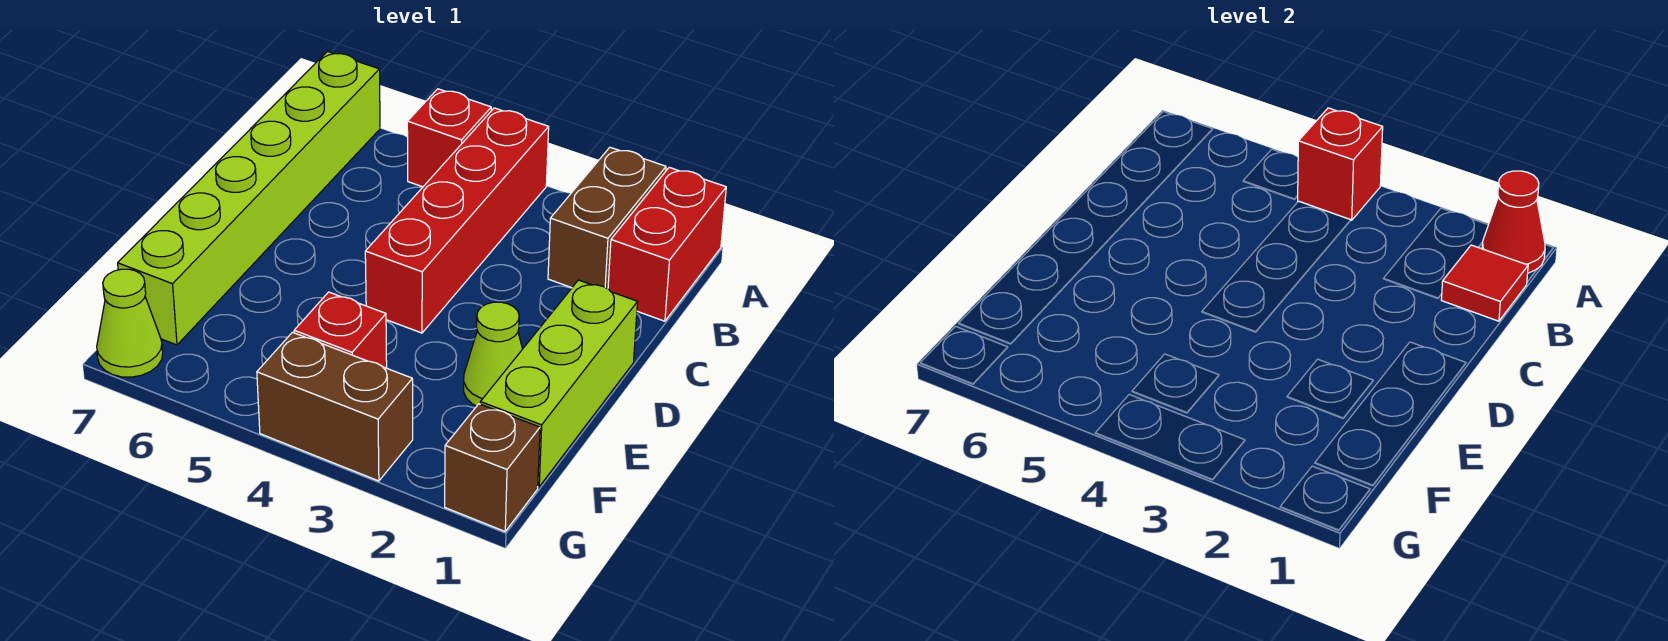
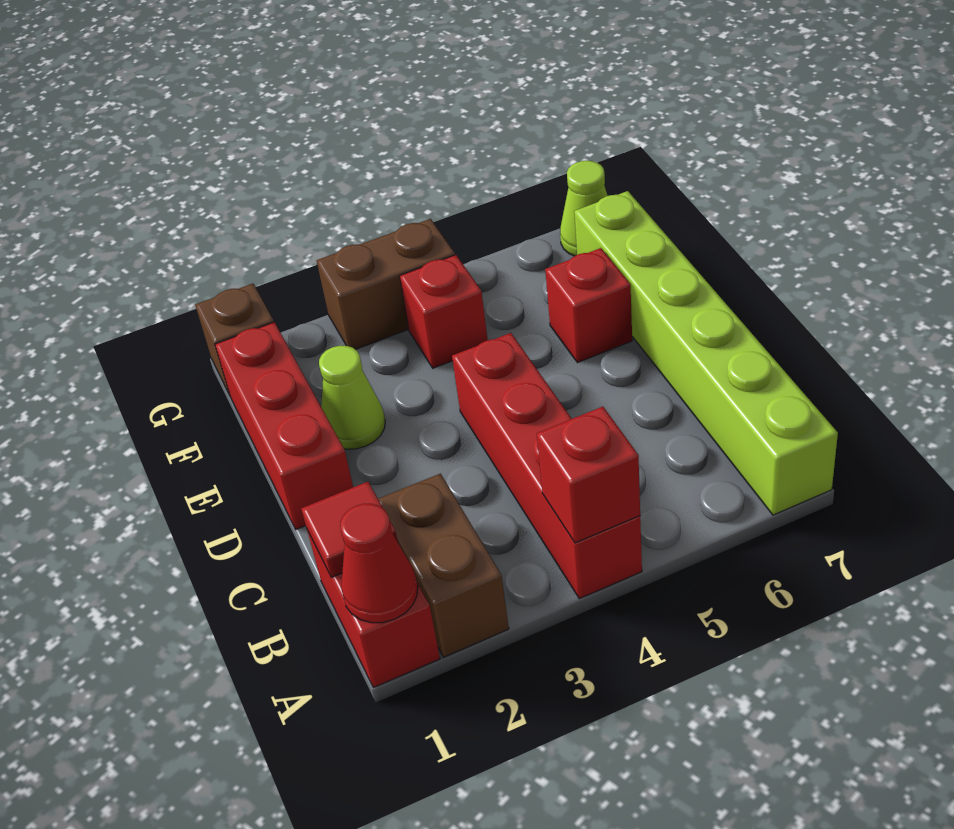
red 1x1 brick [407,89,491,187] -> red 1x1 brick moved to [545,248,632,363]
lime 1x3 brick [480,280,638,487] -> red 1x3 brick [215,322,353,529]

